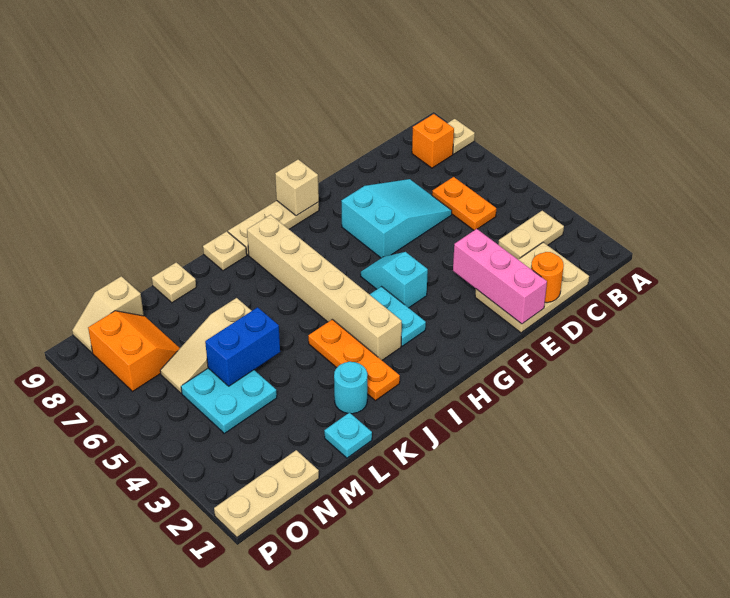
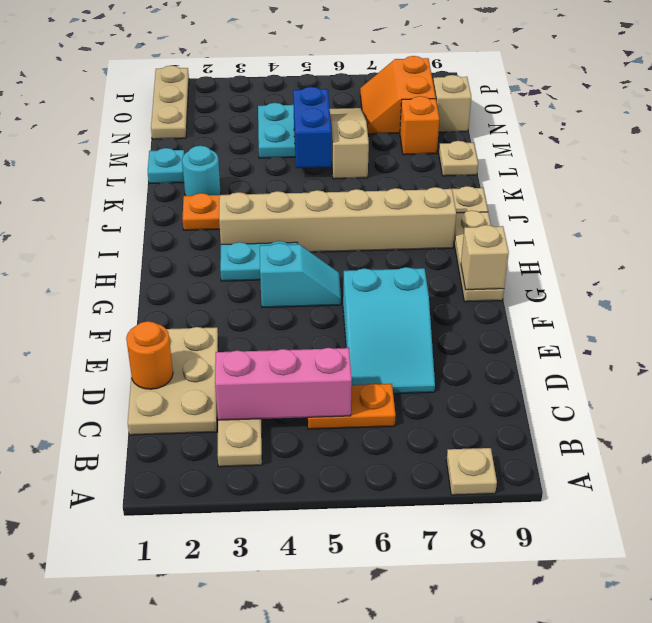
orange 1x1 brick [412,114,454,168] -> orange 1x1 brick moved to [400,96,439,155]
pink 1x3 brick [453,229,547,324] -> pink 1x3 brick moved to [215,348,352,420]
orange 2x2 slope [88,311,180,391] -> orange 2x2 slope turned to [360,56,436,134]

